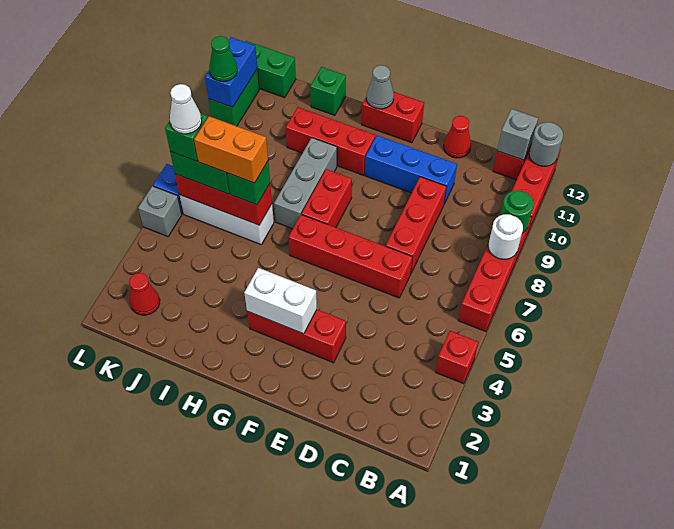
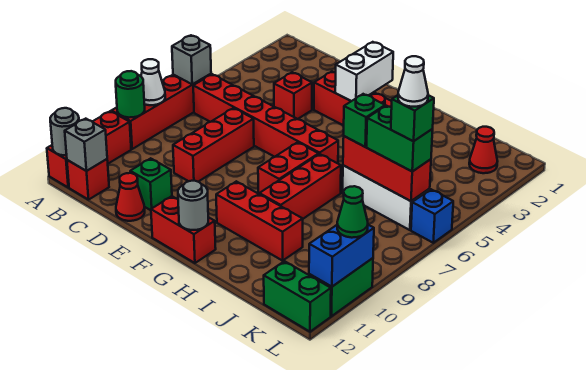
red 1x1 brick [436,331,478,384] -> red 1x1 brick moved to [274,72,312,119]
white 1x1 round brick [488,214,523,259] -> white 1x1 cone [141,59,165,105]
red 1x4 brick [288,214,412,298] -> red 1x6 brick [193,74,338,163]
blue 1x3 brick [365,135,457,204] -> none
white 1x2 brick [244,268,317,334] -> white 1x2 brick turned to [335,42,393,101]
grey 1x1 cone [367,65,394,109] -> grey 1x1 round brick [178,181,208,230]
grey 1x3 brick [274,138,337,229] -> red 1x3 brick [259,154,341,219]
orange 1x2 brick [194,116,268,183] -> none
green 1x1 brick [310,67,346,115] -> green 1x1 brick moved to [130,158,172,210]
grey 1x1 brick [138,186,182,237] -> grey 1x1 brick moved to [172,35,211,84]

